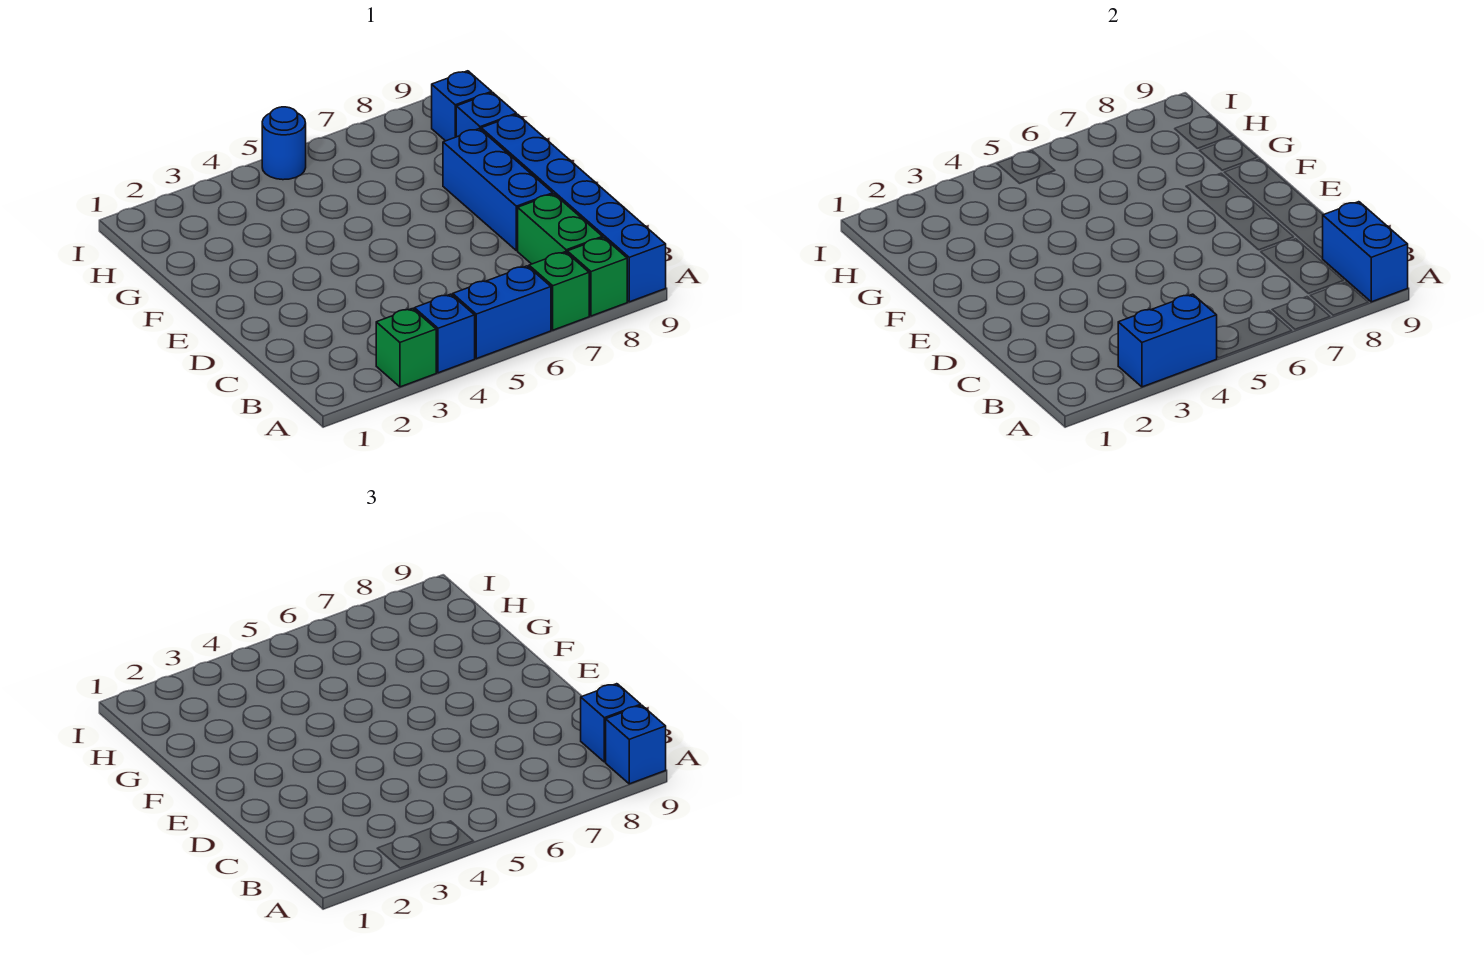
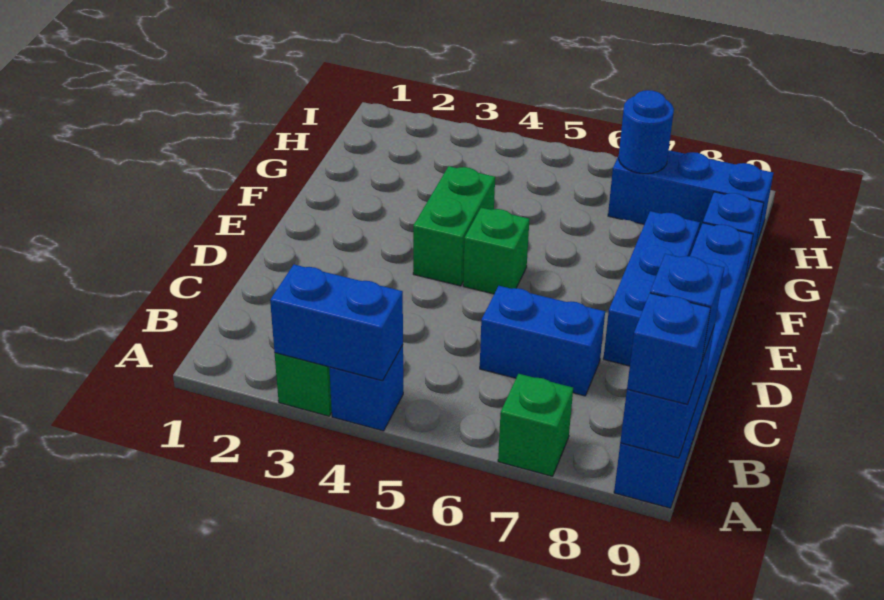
blue 1x2 brick [453,266,551,359] -> blue 1x2 brick moved to [480,286,605,396]
green 1x1 brick [567,238,627,316] -> green 1x1 brick moved to [463,208,530,294]
green 1x2 brick [518,194,603,264] -> green 1x2 brick moved to [413,166,495,286]
blue 1x1 brick [432,71,492,141] -> blue 1x3 brick [608,150,773,248]
blue 1x1 round brick [262,107,306,180] -> blue 1x1 round brick moved to [618,90,674,174]

